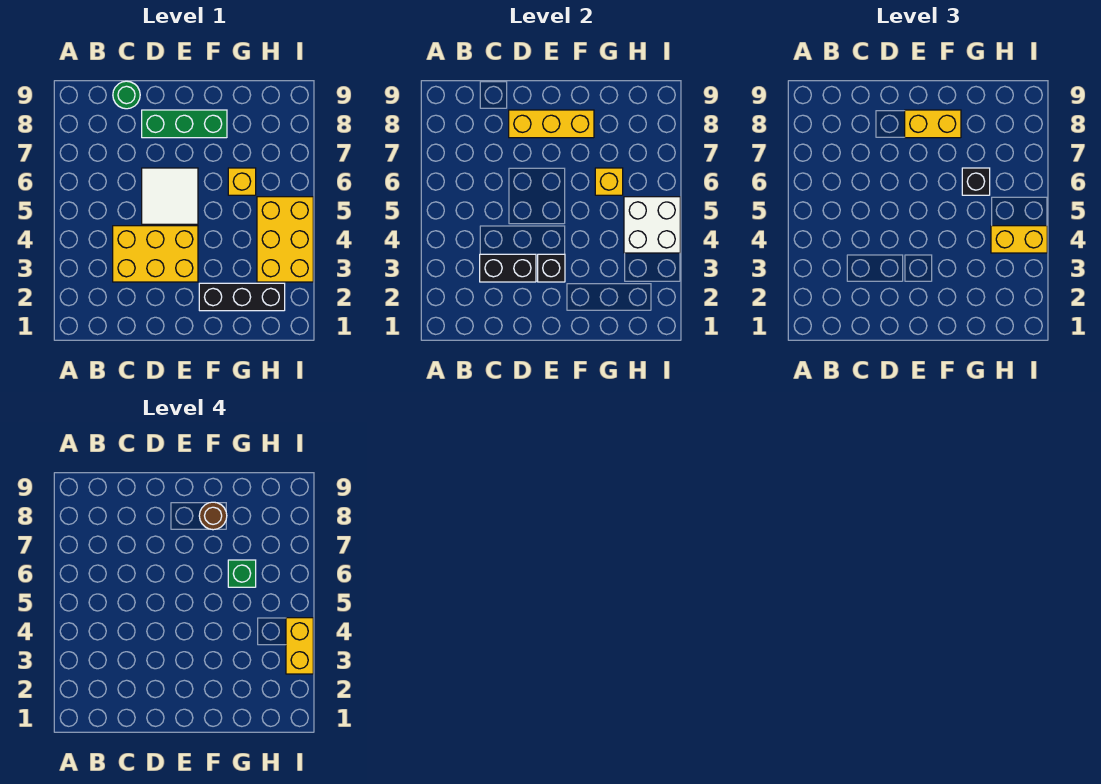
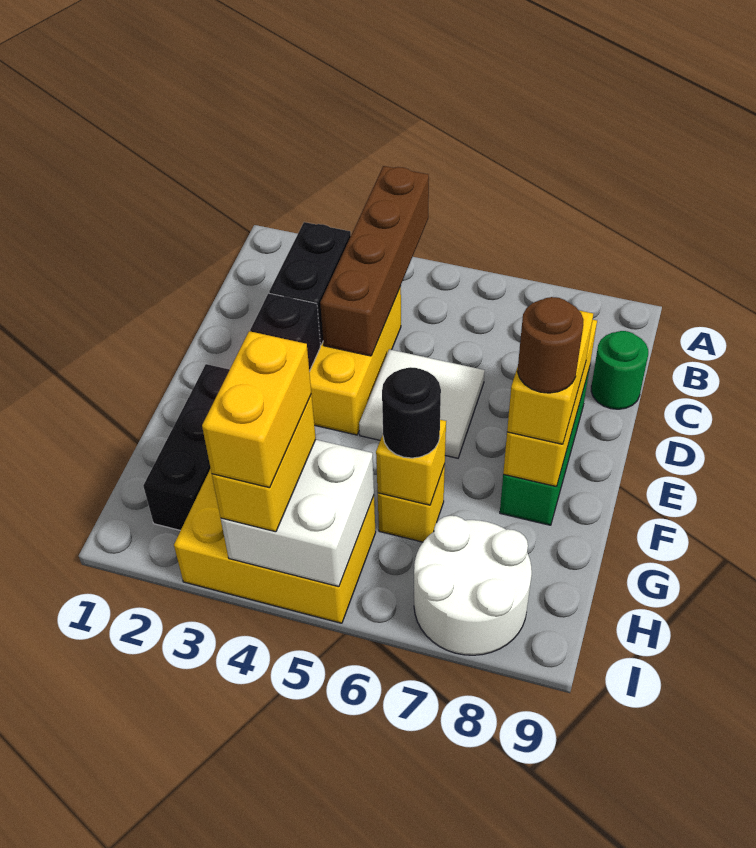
none -> brown 1x4 brick [320,166,429,356]
black 1x1 brick [962,168,990,195] -> black 1x1 round brick [382,367,441,458]
green 1x1 brick [228,560,256,587] -> none
none -> white 2x2 round brick [414,516,532,655]
yellow 1x2 brick [286,618,313,674] -> yellow 1x2 brick turned to [202,331,311,488]

